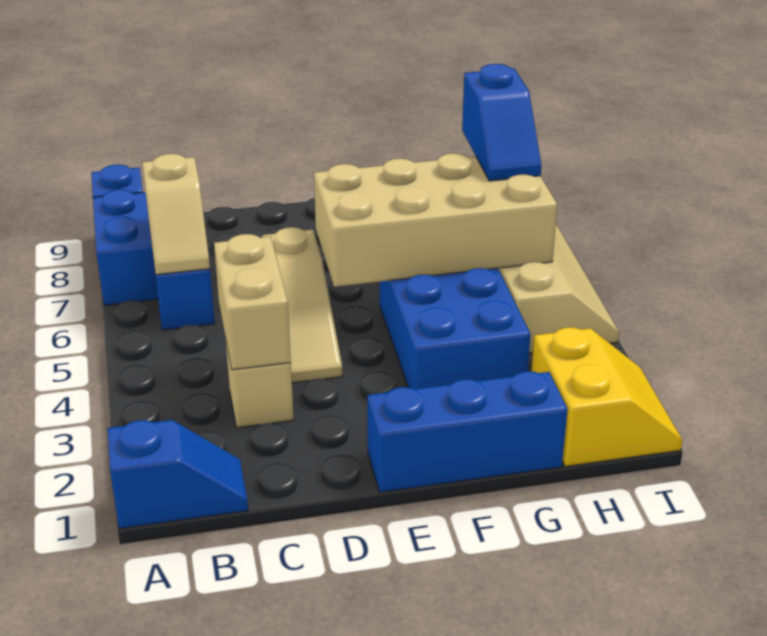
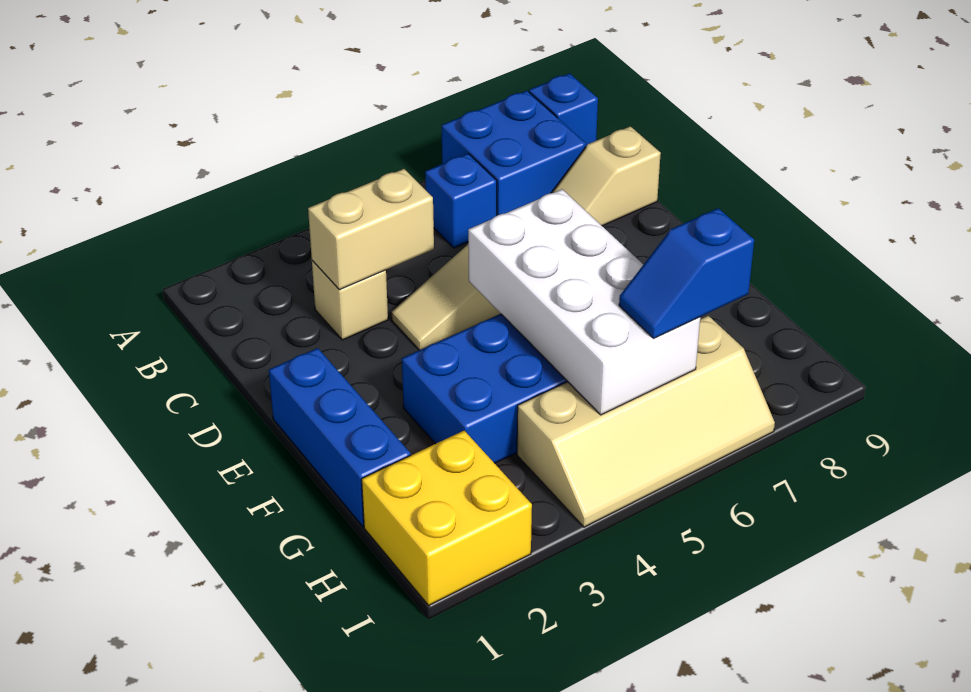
blue 1x2 slope [107,420,248,529] -> none
tan 1x2 slope [142,154,210,275] -> tan 1x2 slope moved to [552,126,661,226]
tan 2x4 brick [314,153,557,287] -> white 2x4 brick [468,189,700,415]
yellow 2x2 slope [531,327,683,467] -> yellow 2x2 brick [362,431,532,605]

